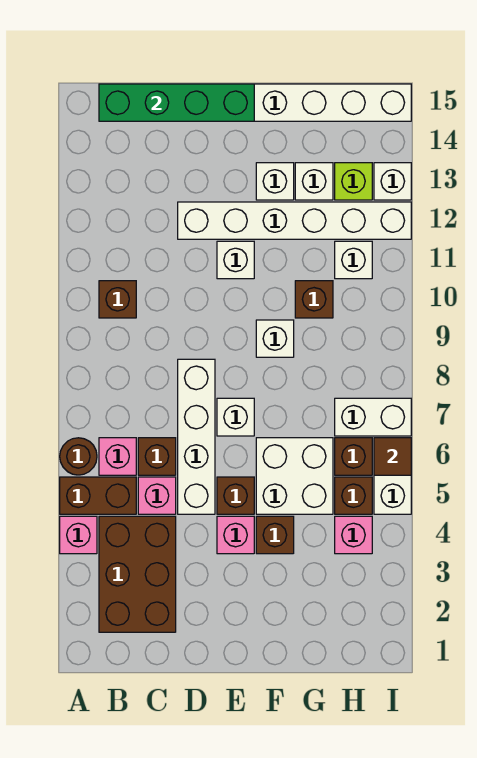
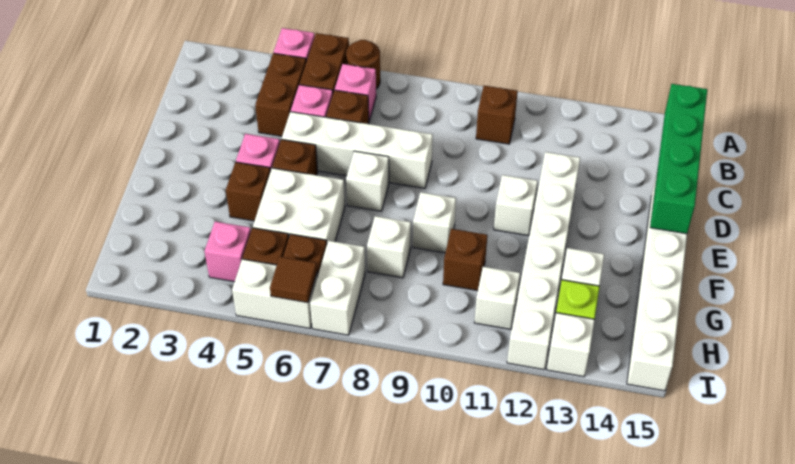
brown 2x3 brick [99,516,176,632] -> brown 1x2 brick [255,53,306,136]
white 1x1 brick [256,163,294,200] -> white 1x1 brick moved to [367,216,411,278]

